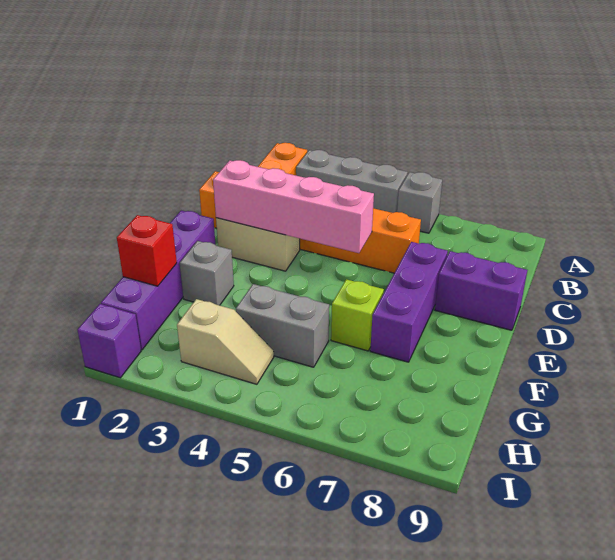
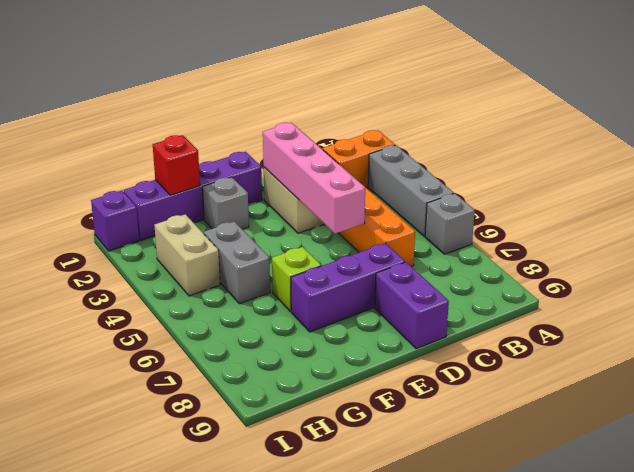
tan 1x2 slope [177,299,274,384] -> tan 1x2 brick [154,214,220,296]

